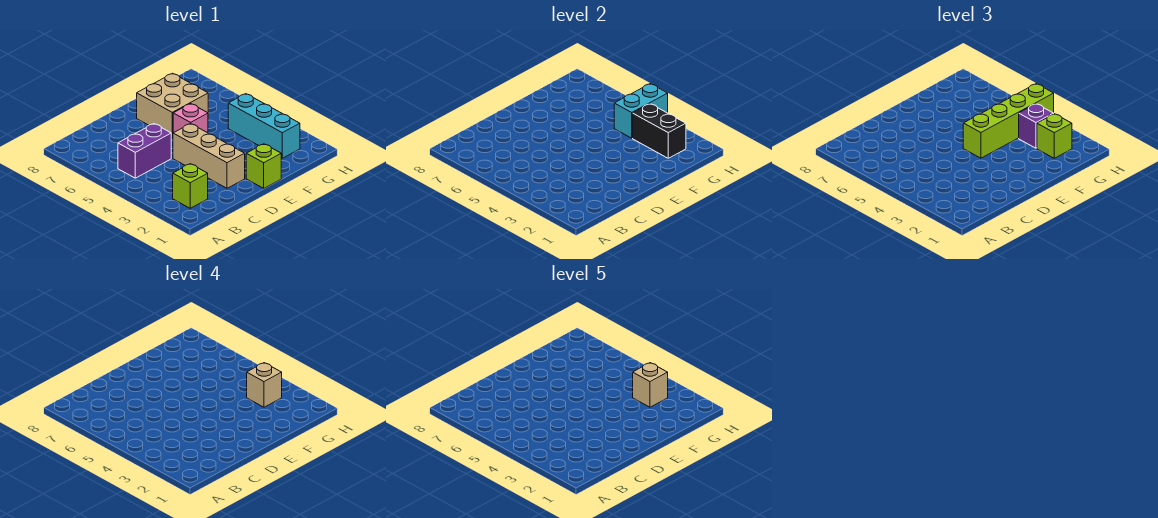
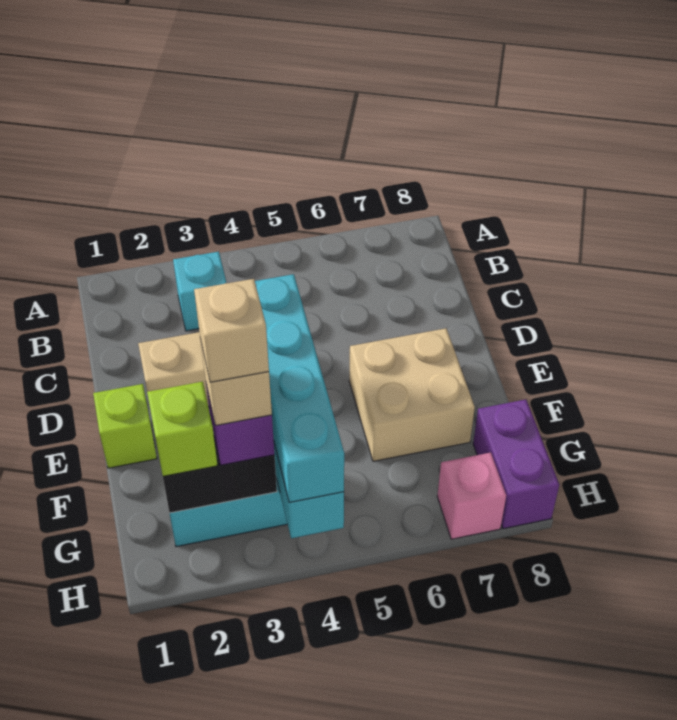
lime 1x1 brick [173,164,208,208] -> none
none -> cyan 1x1 brick [173,252,226,331]
purple 1x2 brick [118,124,171,178] -> purple 1x2 brick moved to [473,400,559,529]
lime 1x4 brick [963,84,1054,158] -> cyan 1x4 brick [255,274,344,503]
pink 1x1 brick [173,104,208,133] -> pink 1x1 brick moved to [437,452,506,539]

